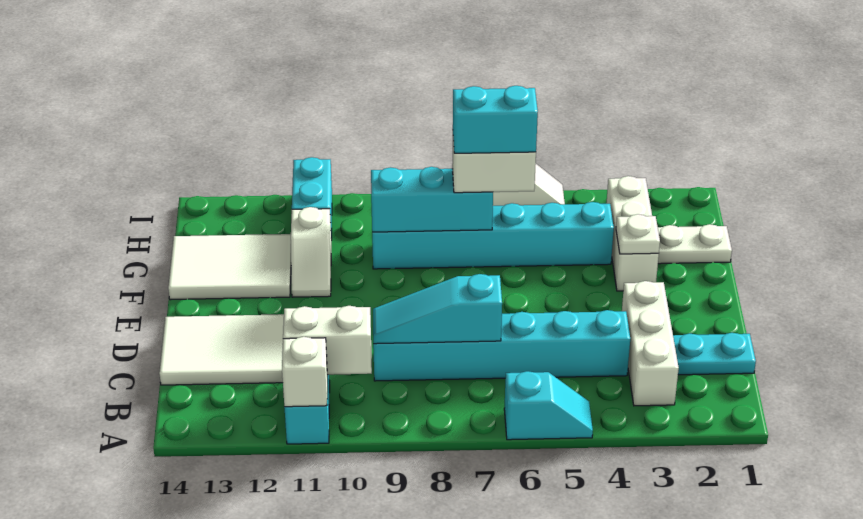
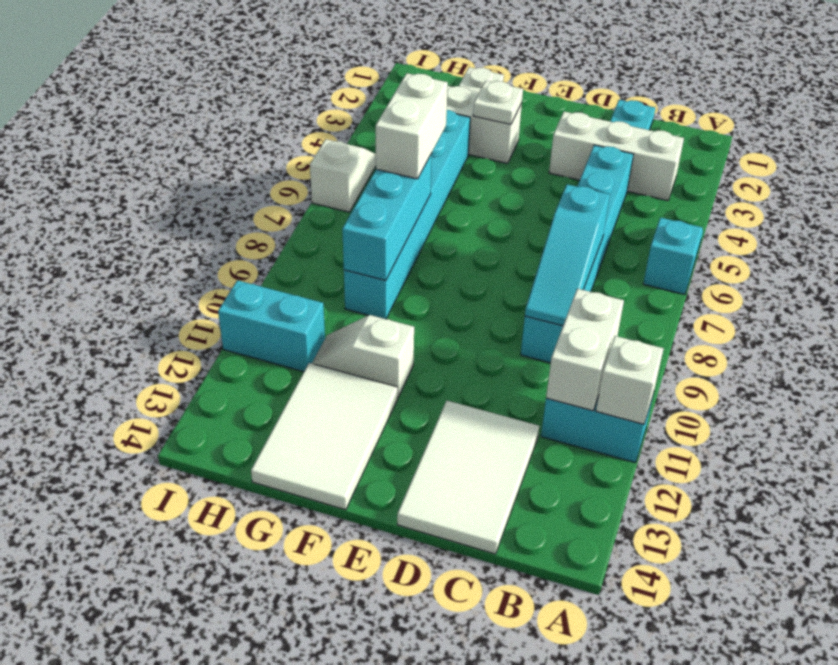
white 1x2 slope [291,207,331,297] -> white 1x2 slope turned to [312,315,414,397]
cyan 1x2 brick [453,86,538,153] -> none

